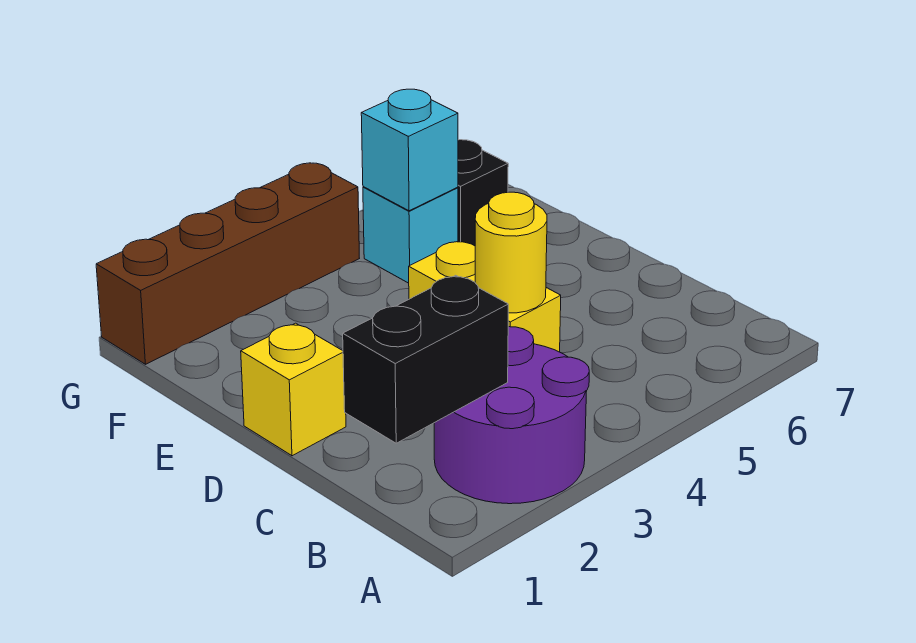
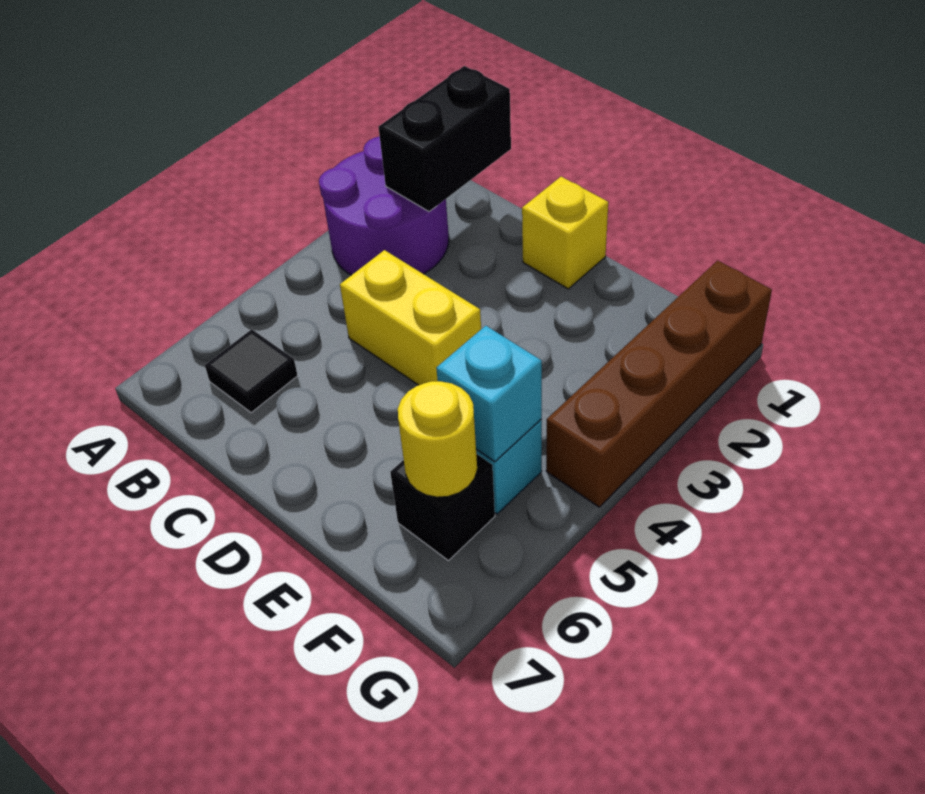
none -> black 1x1 tile [205,329,298,413]
yellow 1x1 round brick [475,192,547,313] -> yellow 1x1 round brick moved to [398,381,477,497]

